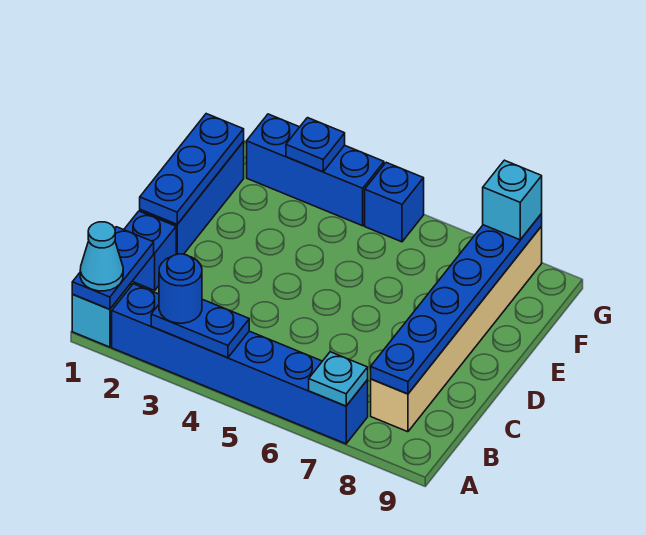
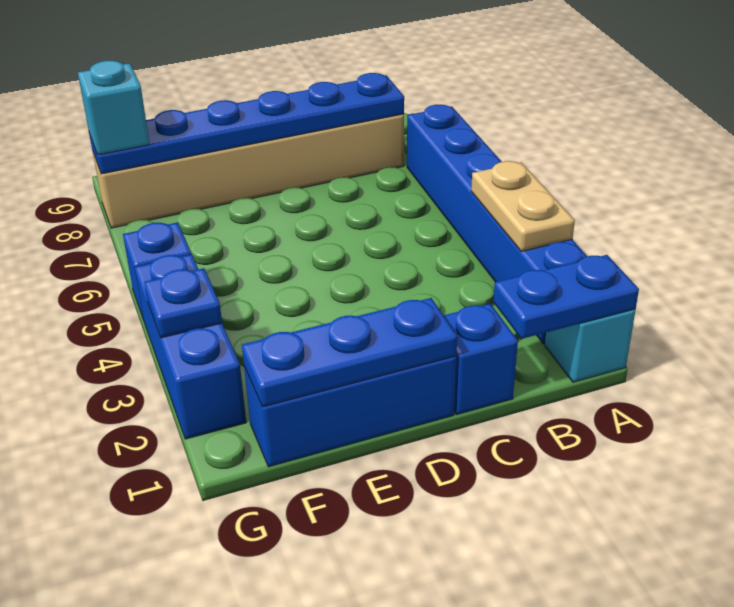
cyan 1x1 cone [80,222,123,291] -> none
blue 1x2 plate [151,299,249,358] -> tan 1x2 plate [471,161,575,251]
blue 1x1 round brick [159,254,202,323] -> none
cyan 1x1 plate [309,352,368,406] -> none

